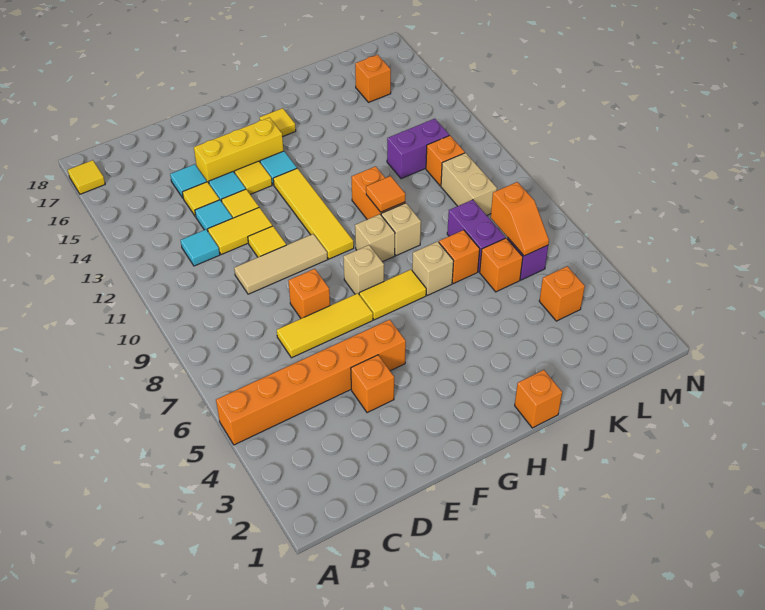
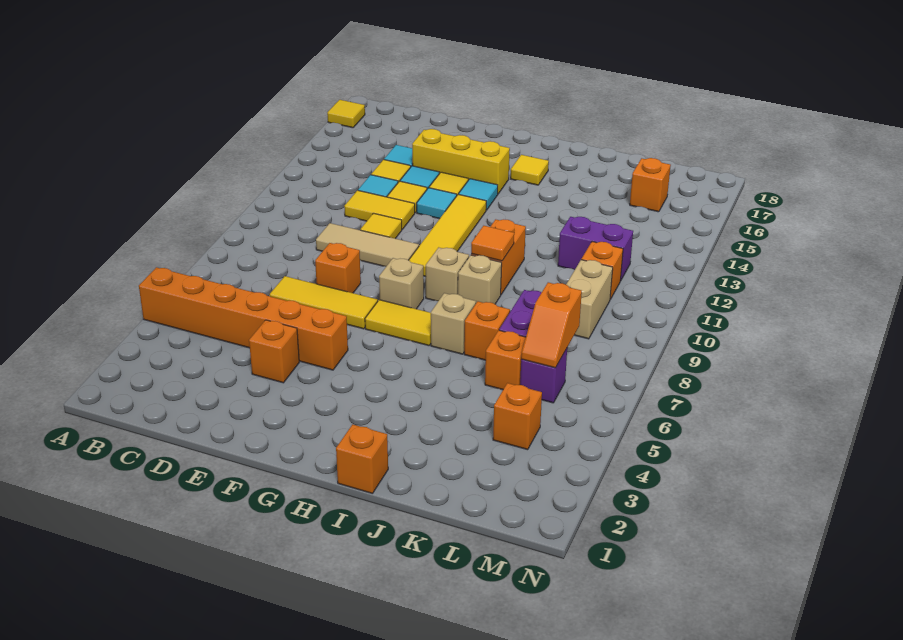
cyan 1x1 tile [181,230,220,266] -> cyan 1x1 tile moved to [417,188,457,219]

